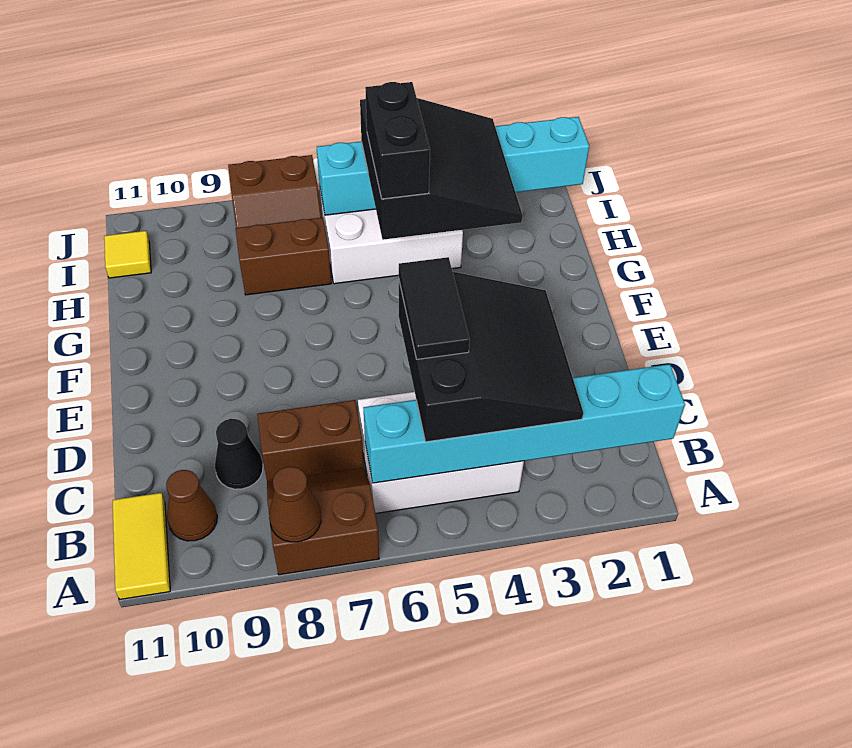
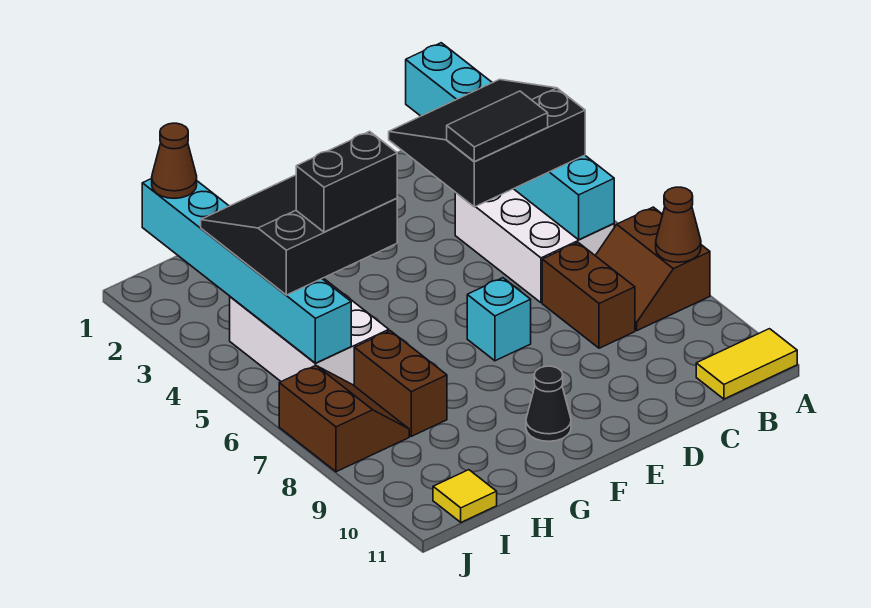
brown 1x1 cone [166,470,217,541] -> brown 1x1 cone moved to [152,123,197,198]
black 1x1 cone [215,419,263,489] -> black 1x1 cone moved to [526,366,571,441]
none -> cyan 1x1 brick [467,278,531,361]

